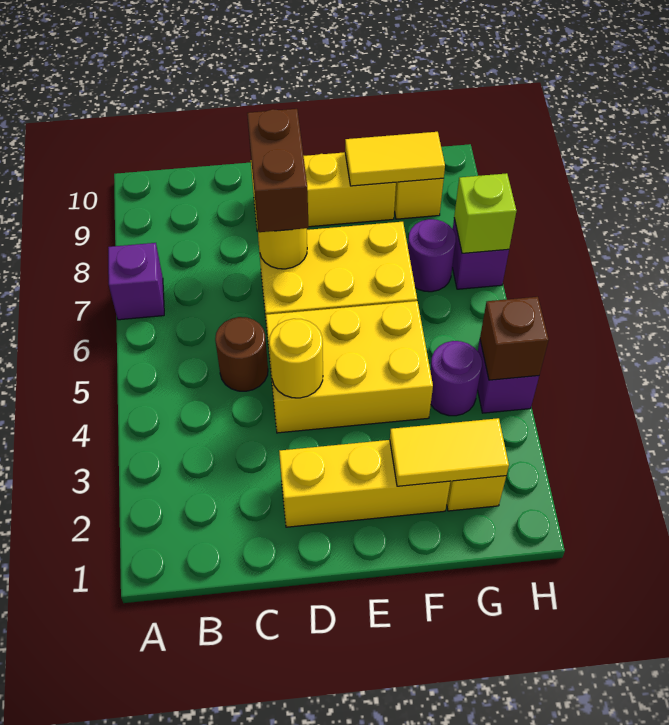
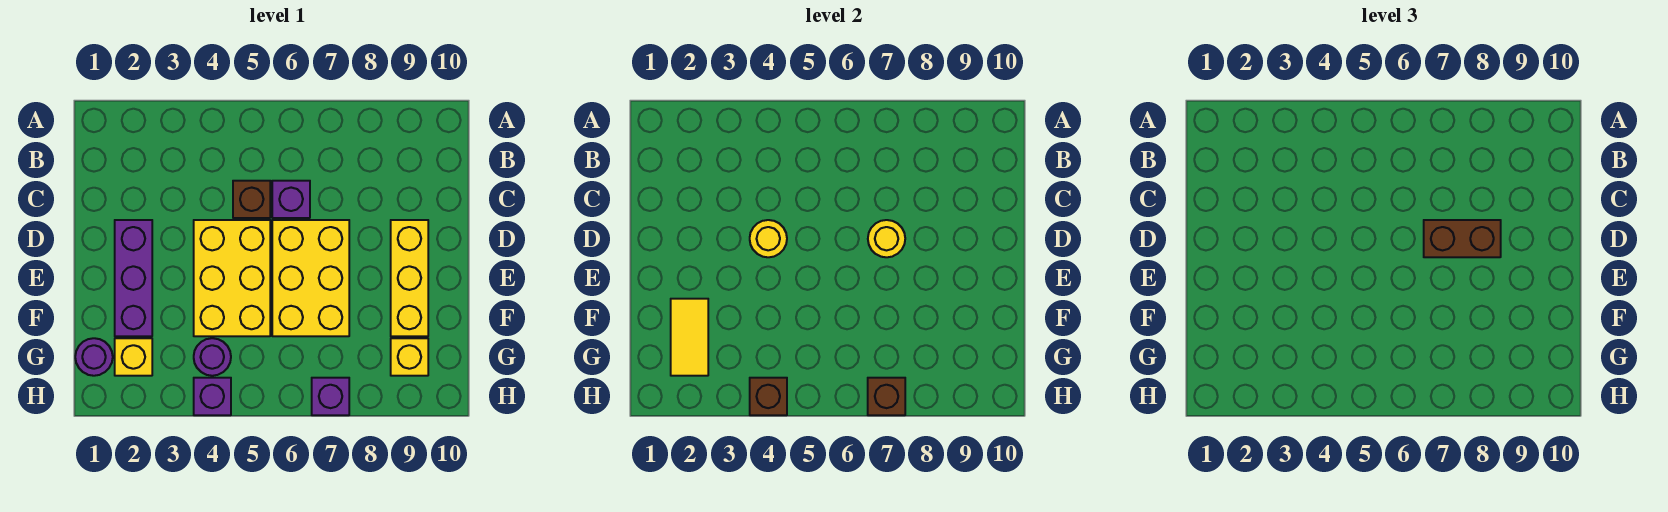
purple 1x1 brick [108,243,164,320] -> purple 1x1 brick moved to [272,181,310,218]
brown 1x1 round brick [215,317,268,391] -> brown 1x1 brick [233,181,270,218]
yellow 1x3 brick [279,440,450,527] -> purple 1x3 brick [115,220,152,336]
yellow 1x2 tile [345,132,445,186] -> none
purple 1x1 round brick [408,219,456,292] -> purple 1x1 round brick moved to [75,338,113,376]
lime 1x1 brick [454,173,516,253] -> brown 1x1 brick [868,378,905,415]

